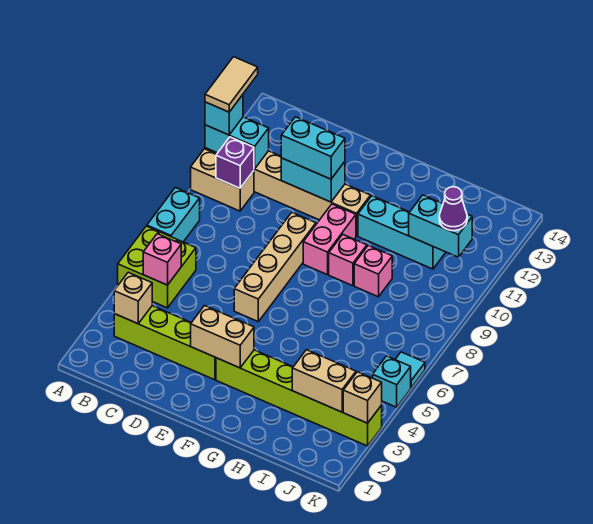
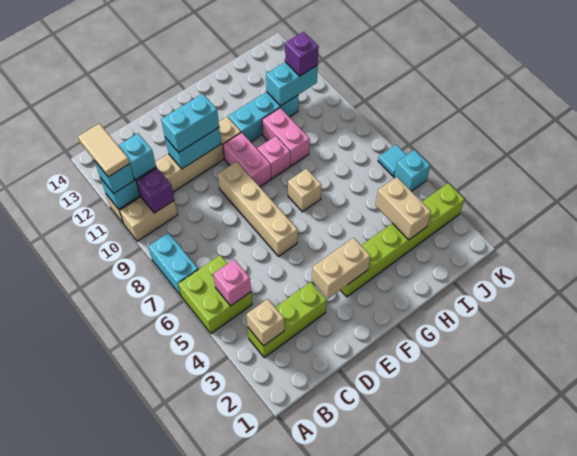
lime 1x4 brick [114,306,216,380] -> lime 1x3 brick [248,282,327,357]
none -> cyan 1x1 brick [118,133,156,179]
pink 1x1 brick [354,246,392,297] -> pink 1x2 brick [262,108,310,166]
tan 1x2 brick [292,350,356,412] -> tan 1x2 brick turned to [375,177,431,240]
purple 1x1 cone [439,187,467,231] -> purple 1x1 brick [285,32,319,76]
tan 1x1 brick [343,372,382,423] -> tan 1x1 brick moved to [288,169,321,212]

